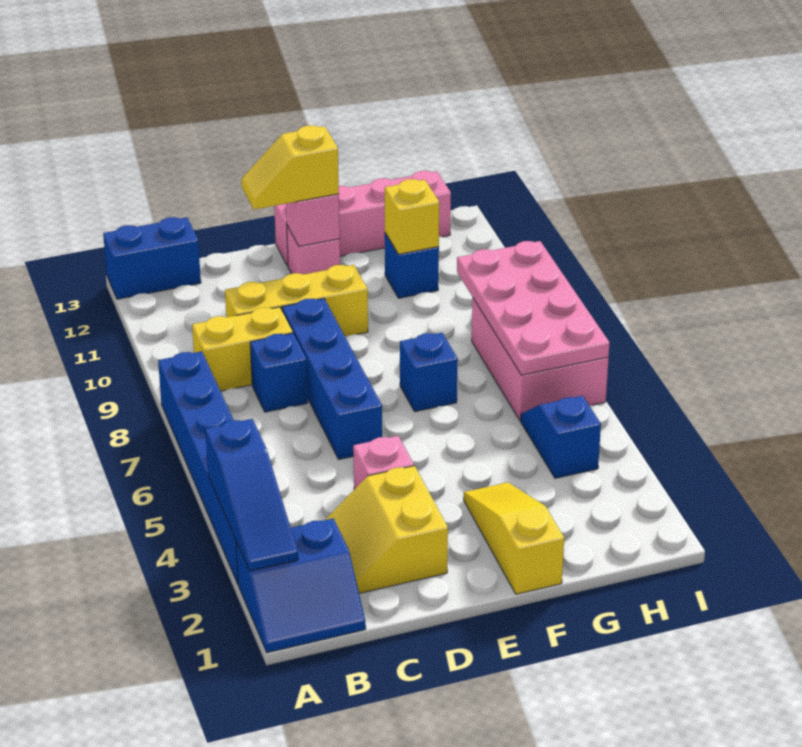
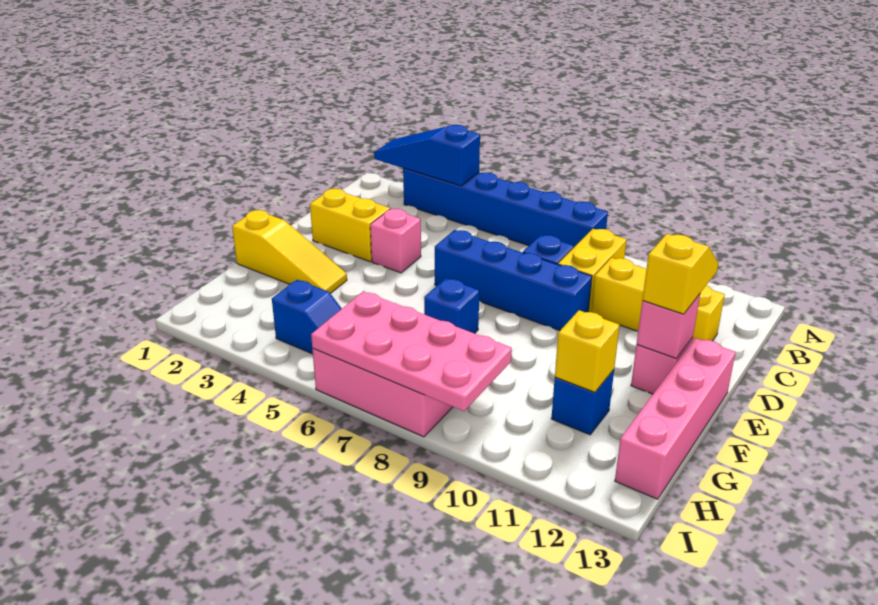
blue 2x2 slope [236,519,366,653] -> none
blue 1x2 brick [103,217,201,299] -> none
yellow 1x3 brick [225,265,368,337] -> yellow 1x3 brick turned to [591,258,725,341]

